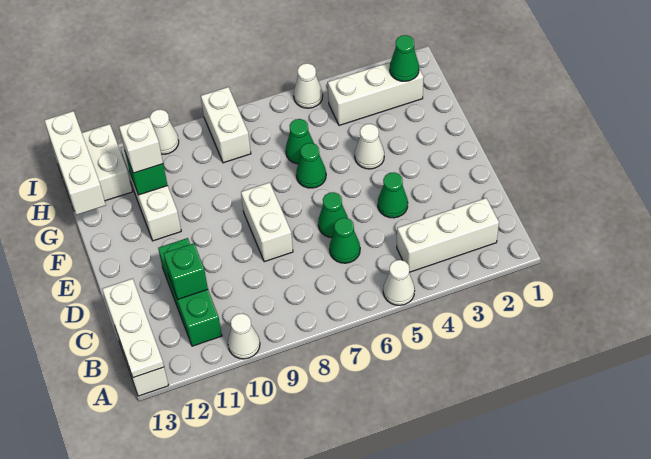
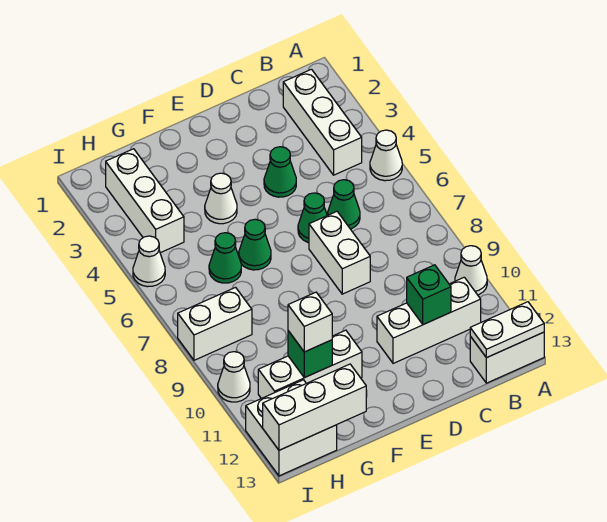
white 1x3 plate [102,278,164,378] -> white 1x2 plate [470,302,544,358]
green 1x3 brick [158,238,222,346] -> white 1x3 brick [377,277,481,363]
white 1x2 brick [241,182,293,262] -> white 1x2 brick turned to [309,212,370,294]
green 1x1 cone [390,35,419,81] -> none

